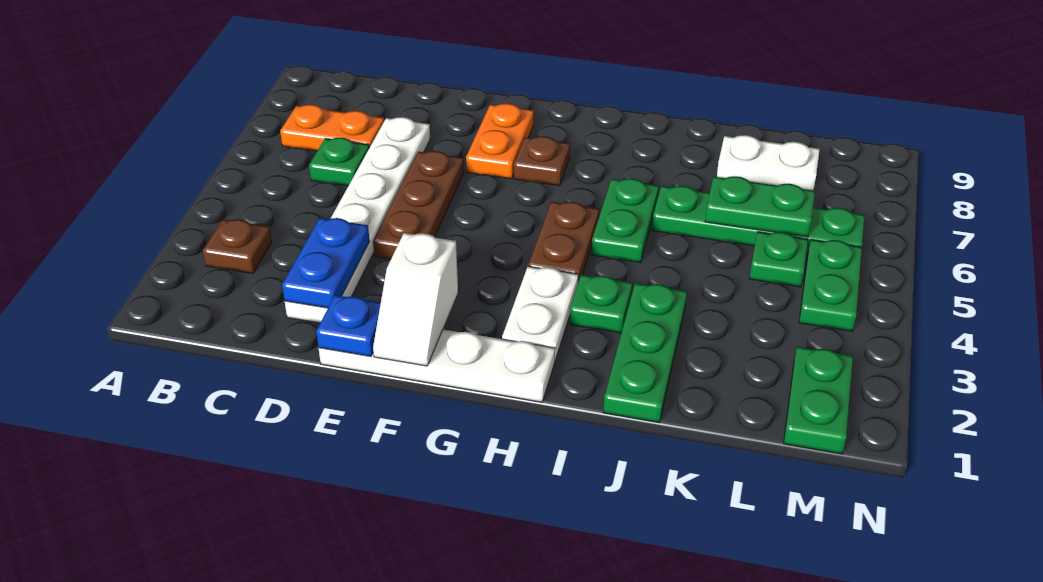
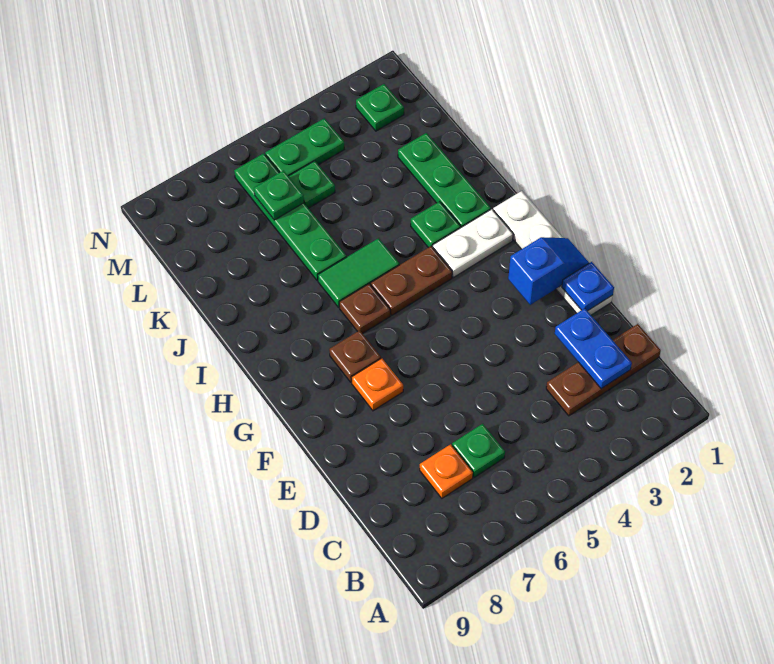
brown 1x1 plate [203,219,272,273] -> brown 1x1 plate moved to [339,284,390,334]
orange 1x2 plate [280,105,384,151] -> orange 1x1 plate [420,444,473,498]
white 1x6 plate [285,117,430,323] -> none
blue 1x2 plate [282,218,370,308] -> blue 1x2 plate turned to [555,308,632,389]
brown 1x3 plate [373,151,464,259] -> brown 1x3 plate moved to [546,324,661,416]
white 1x2 slope [373,233,458,366] -> blue 1x2 slope [508,237,589,305]
orange 1x2 plate [466,103,534,179] -> orange 1x1 plate [352,358,403,411]
green 1x2 plate [591,179,659,263] -> green 1x2 tile [318,238,399,307]
green 1x3 plate [603,283,687,422] -> green 1x3 plate turned to [398,133,491,227]
green 1x2 plate [705,176,815,237] -> green 1x1 plate [254,171,304,220]
white 1x2 plate [717,135,820,191] -> none
green 1x2 plate [784,347,853,454] -> green 1x1 plate [356,84,404,131]

